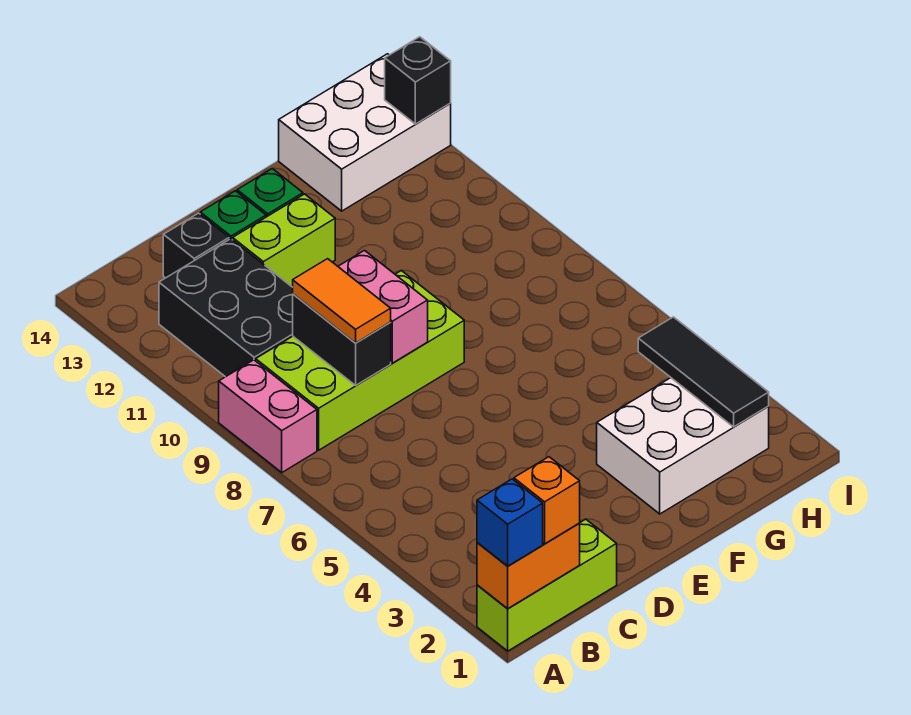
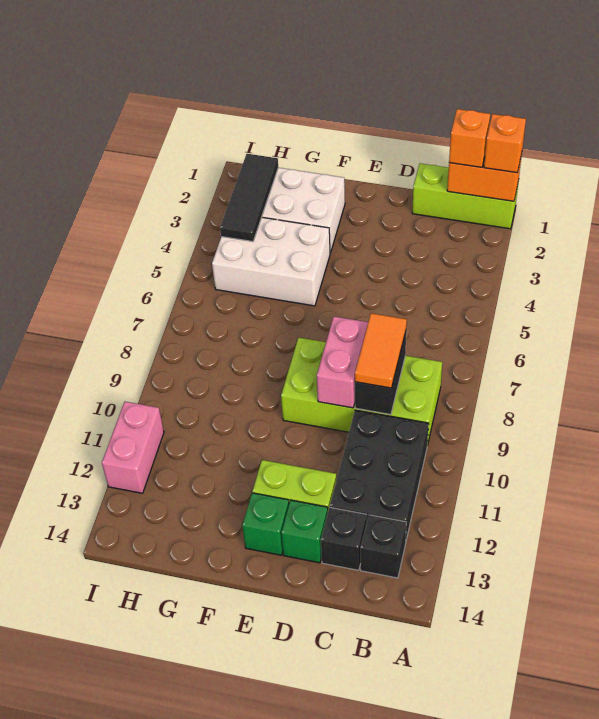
blue 1x1 brick [477,479,543,566] -> orange 1x1 brick [484,114,526,173]
pink 1x2 brick [219,360,317,472] -> pink 1x2 brick moved to [102,402,164,493]
white 2x3 brick [279,54,451,211] -> white 2x3 brick moved to [212,217,330,306]
black 1x1 brick [385,37,451,124] -> black 1x1 brick moved to [361,515,406,578]

